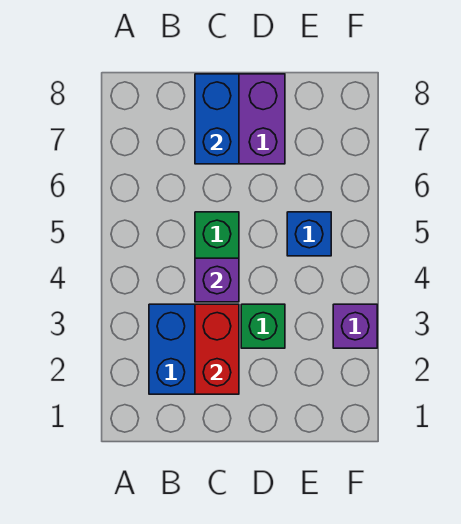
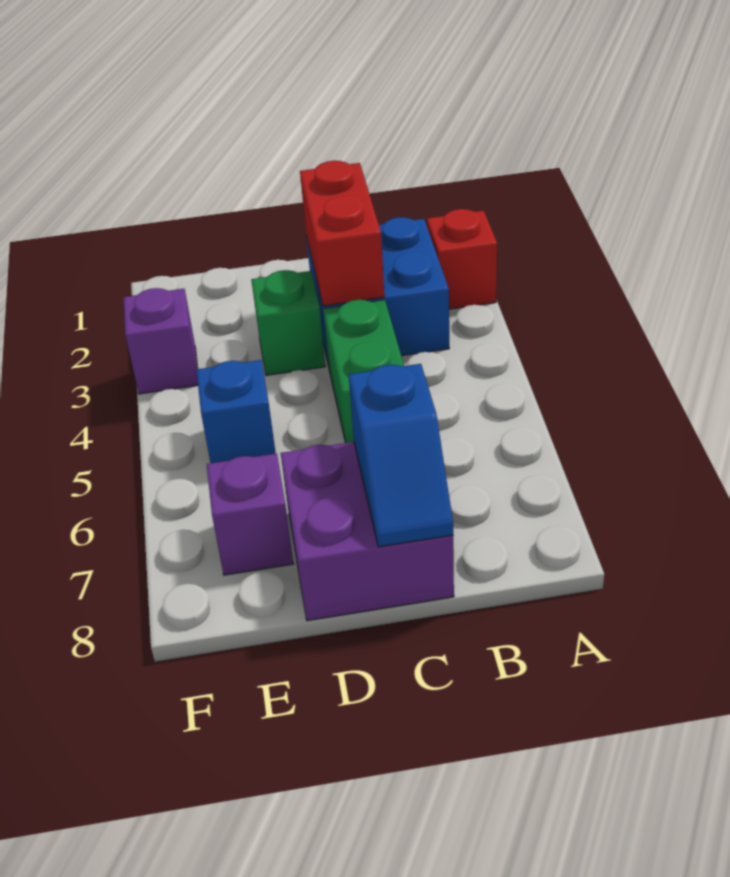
none -> red 1x1 brick [427,209,497,309]
purple 1x1 brick [195,258,239,302] -> purple 1x1 brick moved to [207,453,294,575]
blue 1x2 brick [195,74,239,164] -> blue 1x2 slope [349,364,453,547]

